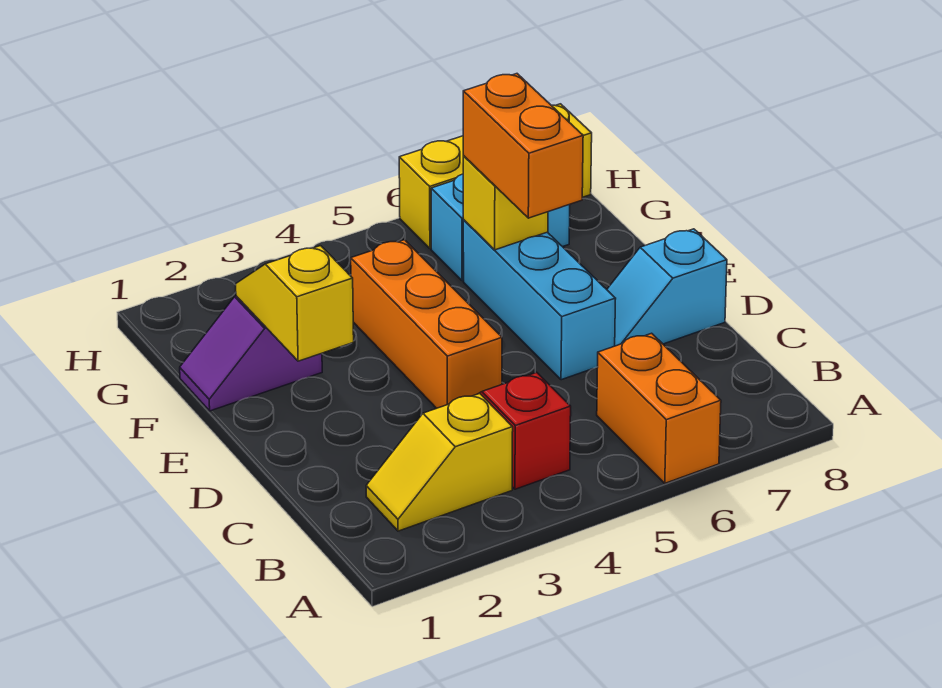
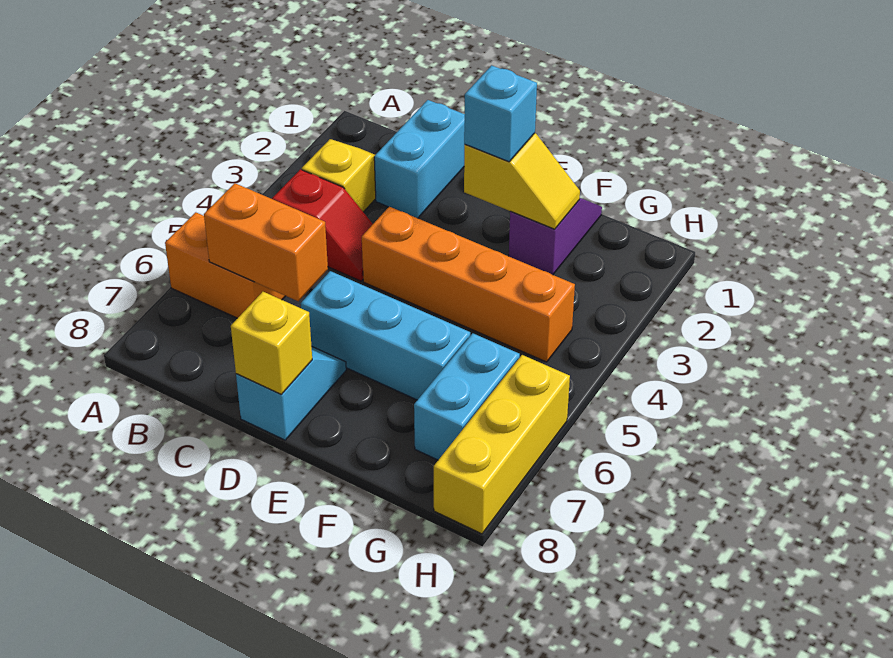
none -> cyan 1x2 brick [374,100,465,218]
orange 1x3 brick [351,240,502,408] -> orange 1x4 brick [362,207,575,362]
none -> cyan 1x1 brick [464,65,537,162]
orange 1x2 brick [463,74,583,218] -> orange 1x2 brick moved to [204,183,328,301]
yellow 1x1 brick [463,156,548,250] -> yellow 1x1 brick moved to [231,292,312,395]

